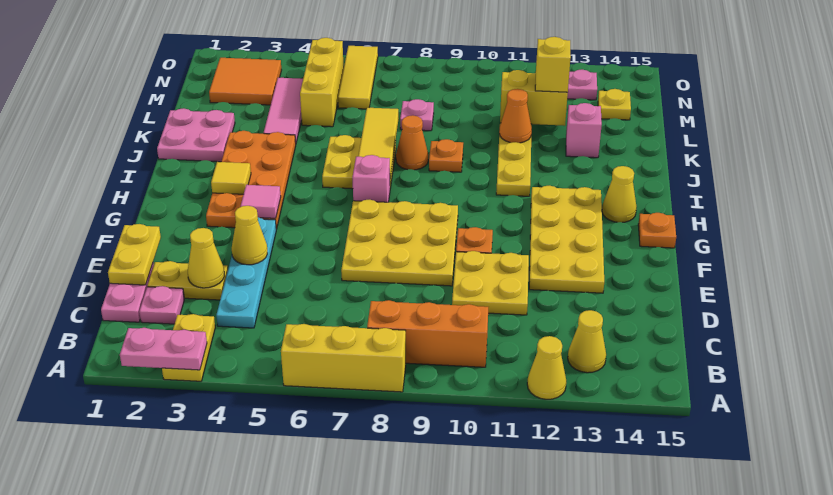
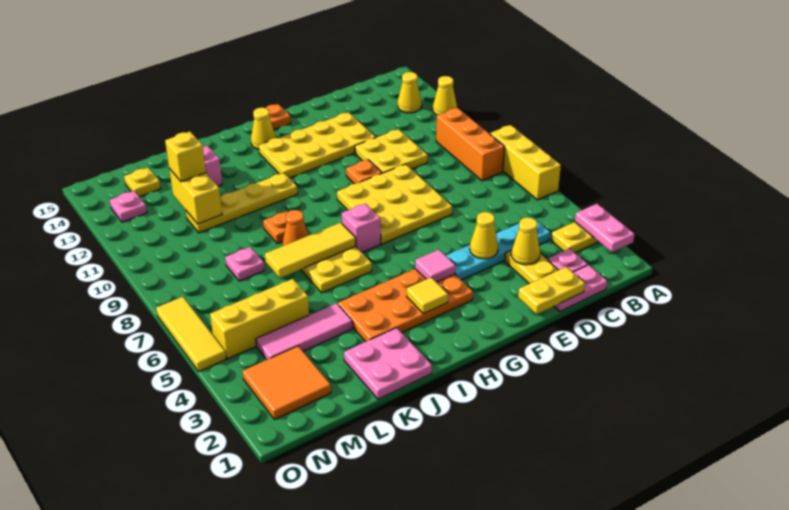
orange 1x1 cone [499,89,532,143] -> none
yellow 1x3 tile [338,46,378,109] -> yellow 1x3 tile turned to [156,297,226,371]

